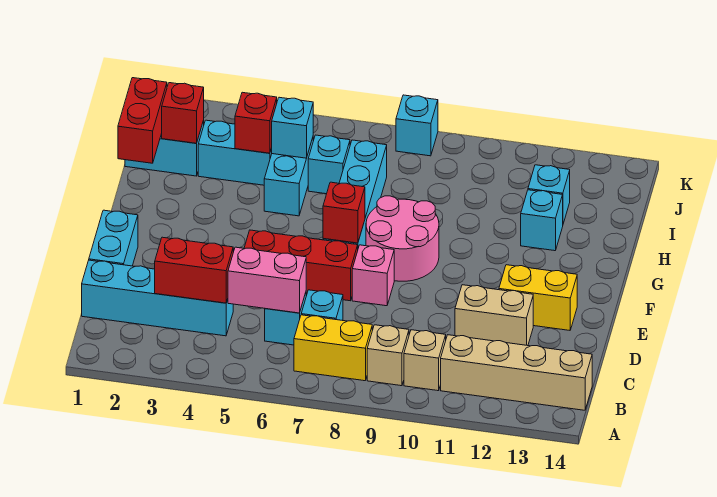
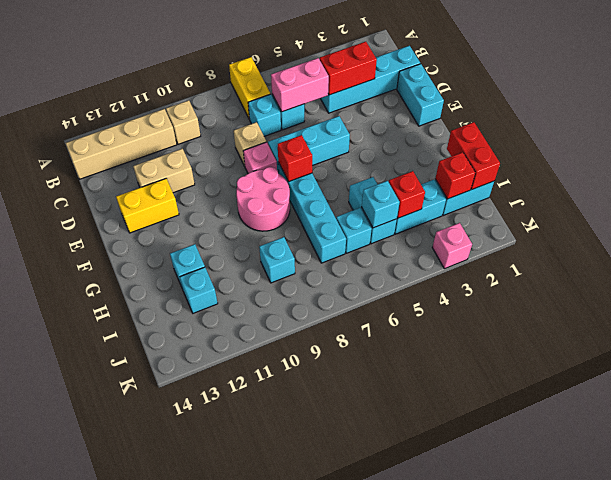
yellow 1x2 brick [294,315,372,381] -> yellow 1x2 brick turned to [229,57,270,118]
tan 1x1 brick [367,325,409,386] -> tan 1x1 brick moved to [234,122,266,166]
red 1x3 brick [244,230,358,301] -> cyan 1x3 brick [268,116,350,174]
none -> pink 1x1 brick [432,223,472,269]
cyan 1x1 brick [396,95,438,156] -> cyan 1x1 brick moved to [259,237,295,283]

